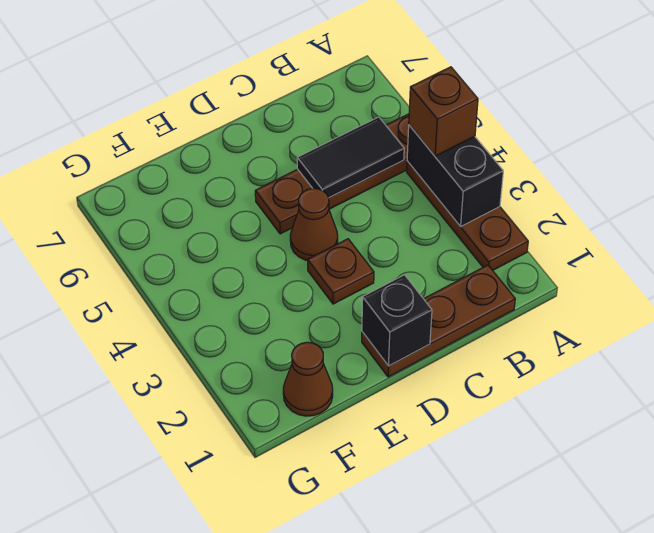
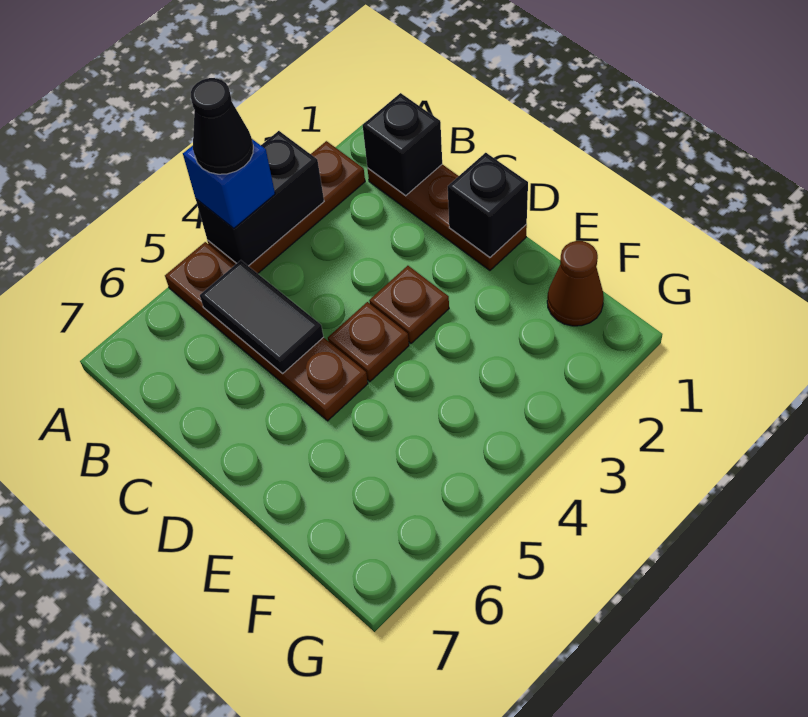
brown 1x1 brick [409,67,478,156] -> blue 1x1 brick [183,139,275,229]
none -> black 1x1 cone [191,78,253,174]
none -> black 1x1 brick [363,93,442,196]
brown 1x1 cone [290,188,338,260] -> brown 1x1 plate [328,302,409,382]

